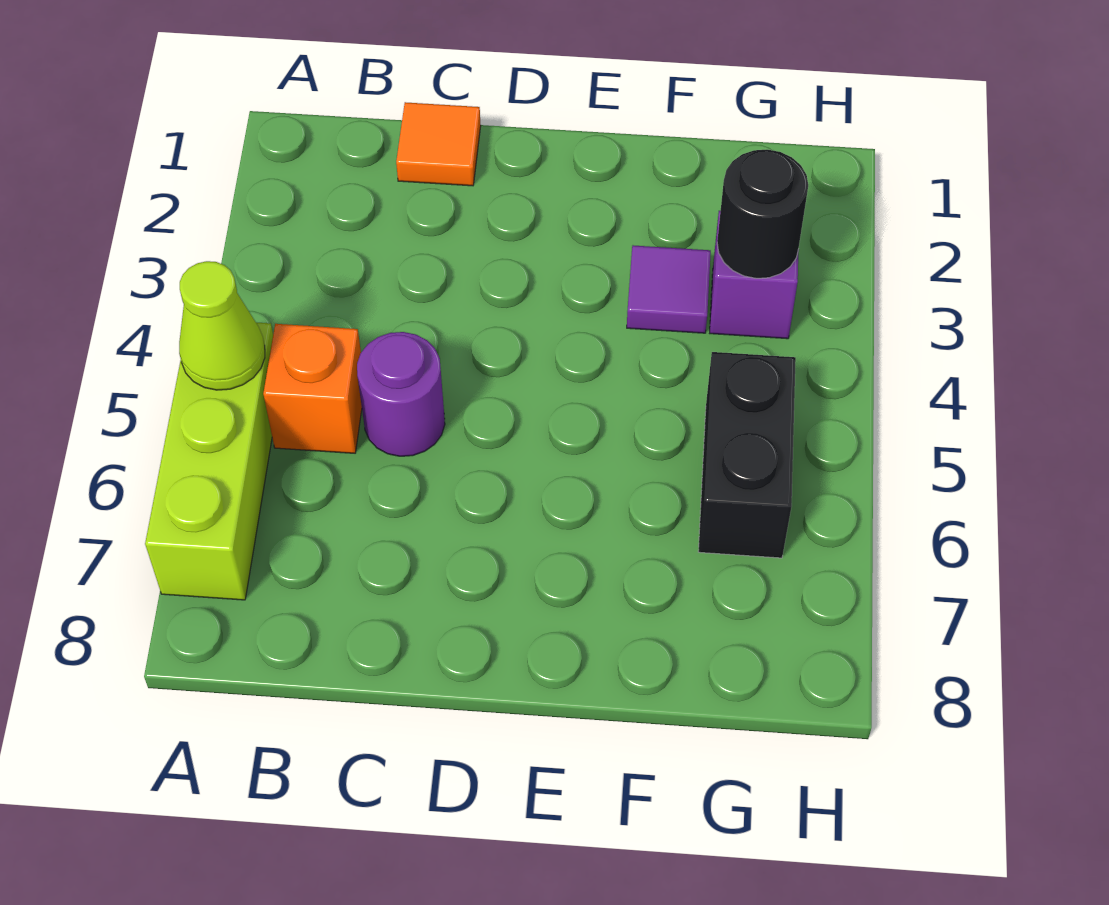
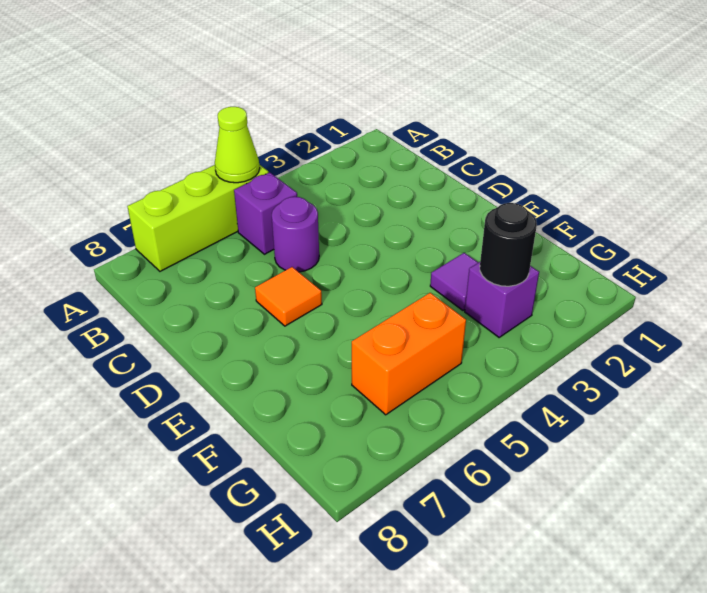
orange 1x1 brick [263,324,362,453] -> purple 1x1 brick [234,172,297,254]
orange 1x1 tile [396,102,481,186] -> orange 1x1 tile moved to [255,267,322,326]
black 1x2 brick [698,352,796,558] -> orange 1x2 brick [352,293,466,415]

